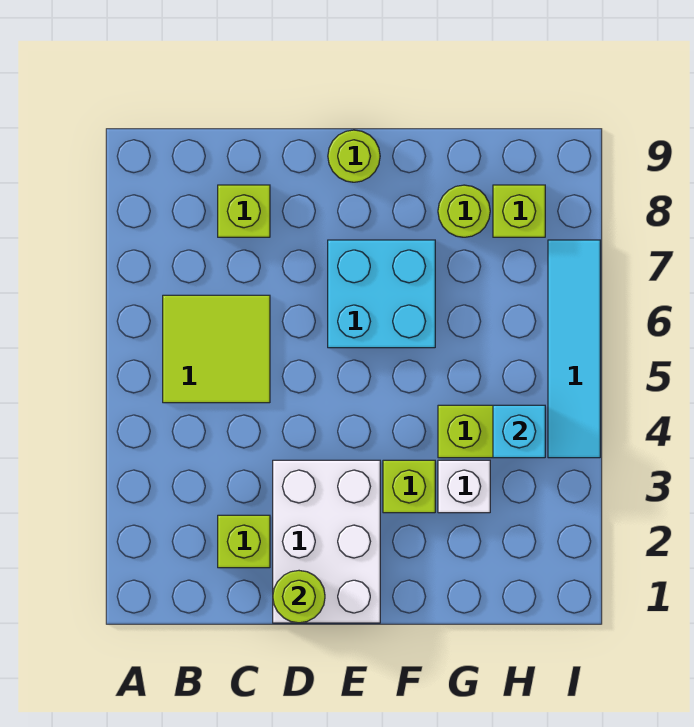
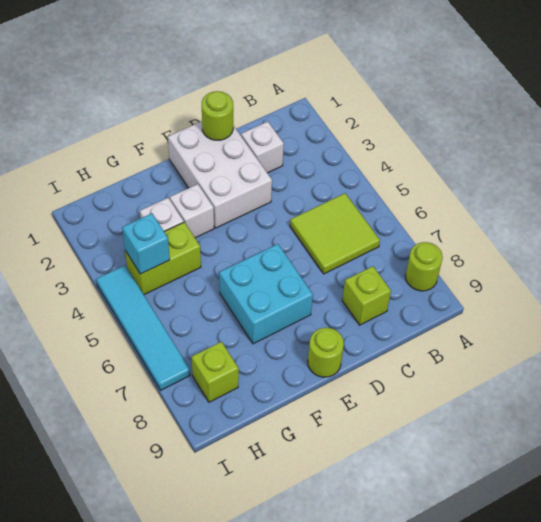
lime 1x1 brick [218,515,270,568] -> white 1x1 brick [241,122,284,173]
lime 1x1 brick [383,460,435,513] -> white 1x1 brick [170,184,214,238]
lime 1x1 round brick [438,185,490,237] -> lime 1x1 round brick moved to [405,242,443,291]

